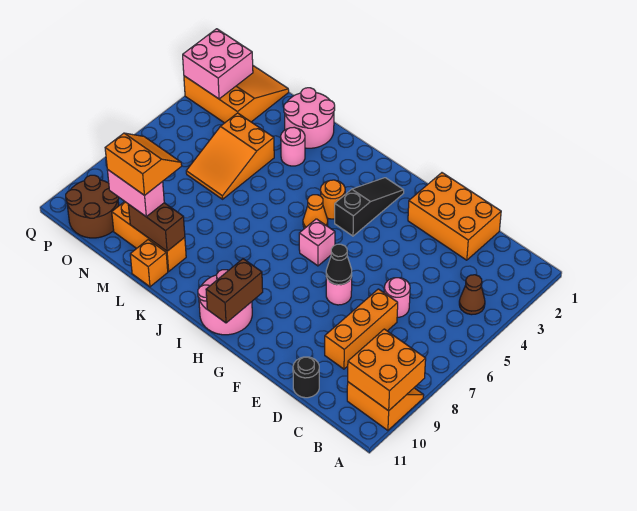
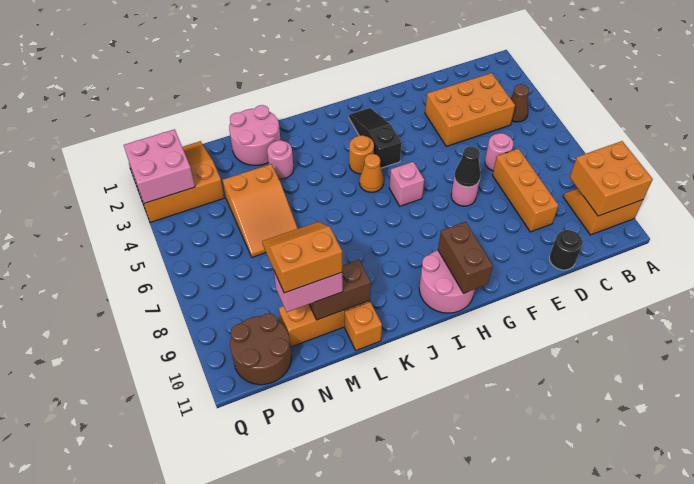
orange 2x3 brick [408,173,501,260] -> orange 2x3 brick moved to [425,73,515,146]

